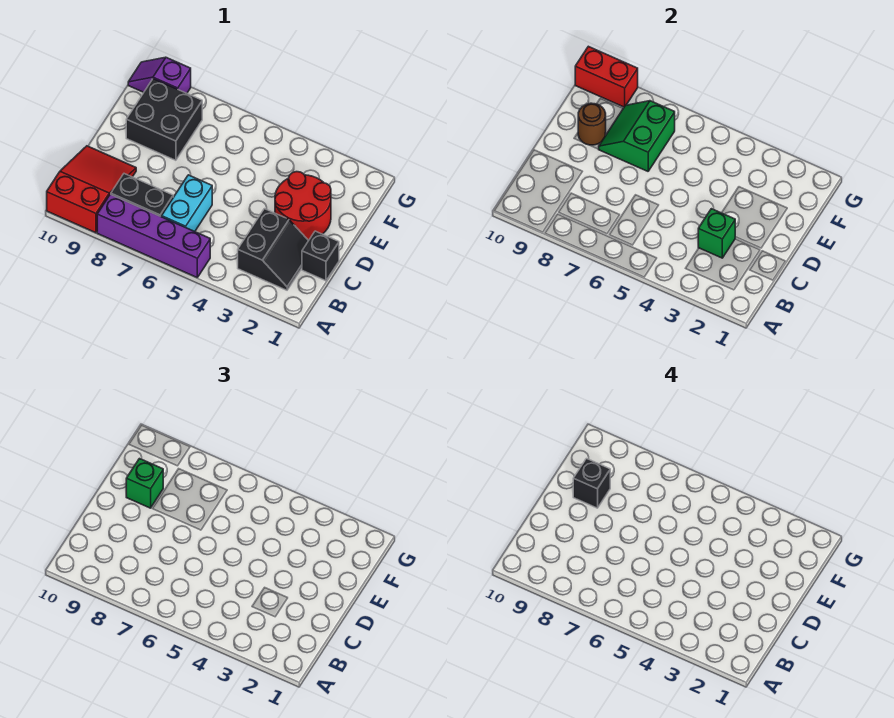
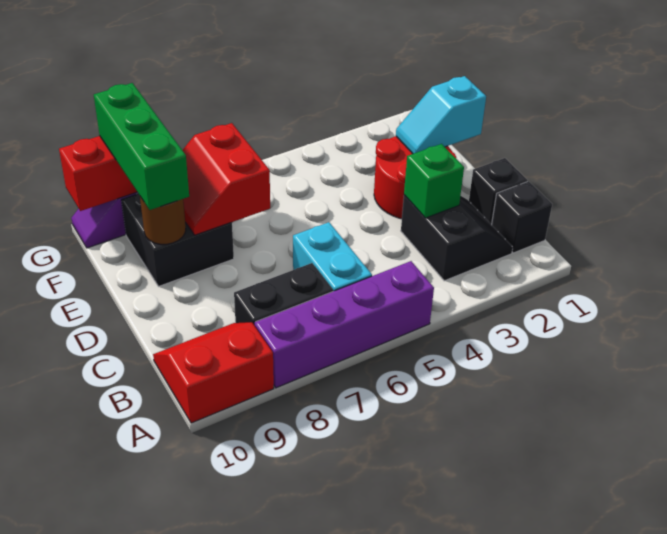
red 2x3 slope [47,146,136,233] -> red 2x2 slope [153,322,274,423]
none -> cyan 1x2 slope [396,76,486,154]
green 2x2 slope [599,101,675,171] -> red 2x2 slope [182,123,270,235]
green 1x1 brick [126,459,163,508] -> green 1x3 brick [94,83,189,210]
black 1x1 brick [573,459,610,508] -> black 1x1 brick moved to [492,181,552,253]

